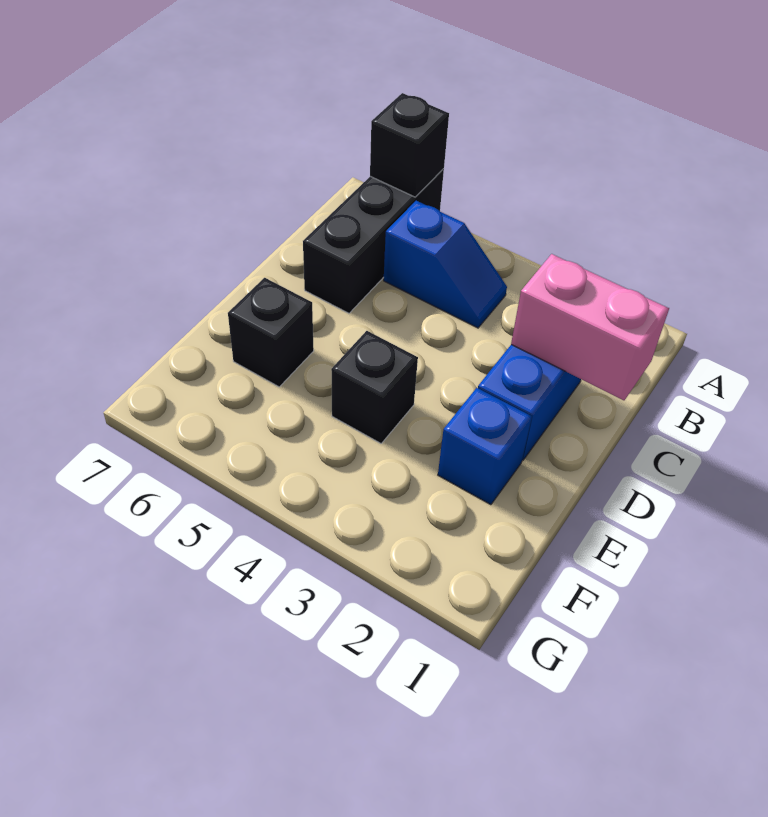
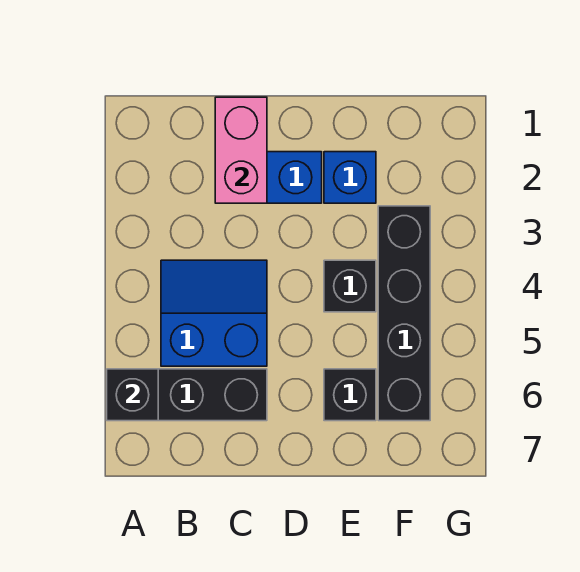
blue 1x2 slope [384,201,507,328] -> blue 2x2 slope [161,260,267,366]
none -> black 1x4 brick [378,206,430,421]

